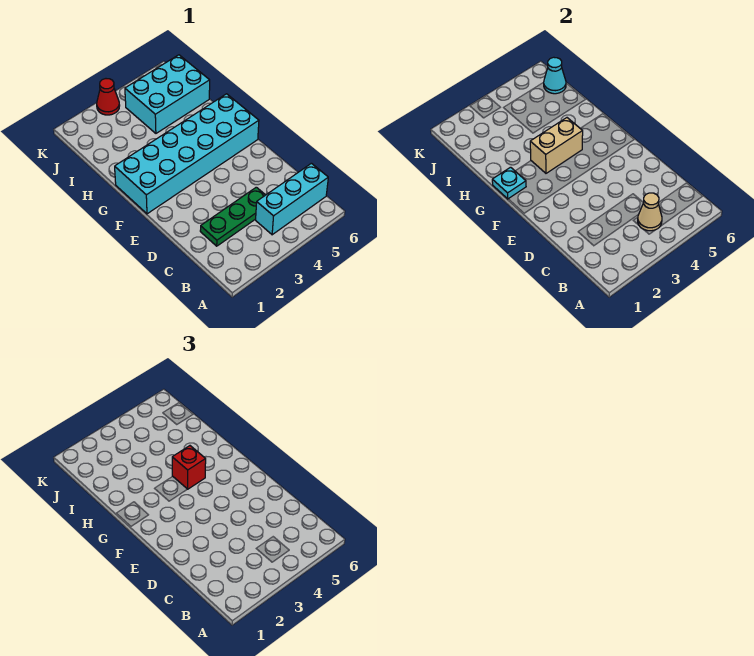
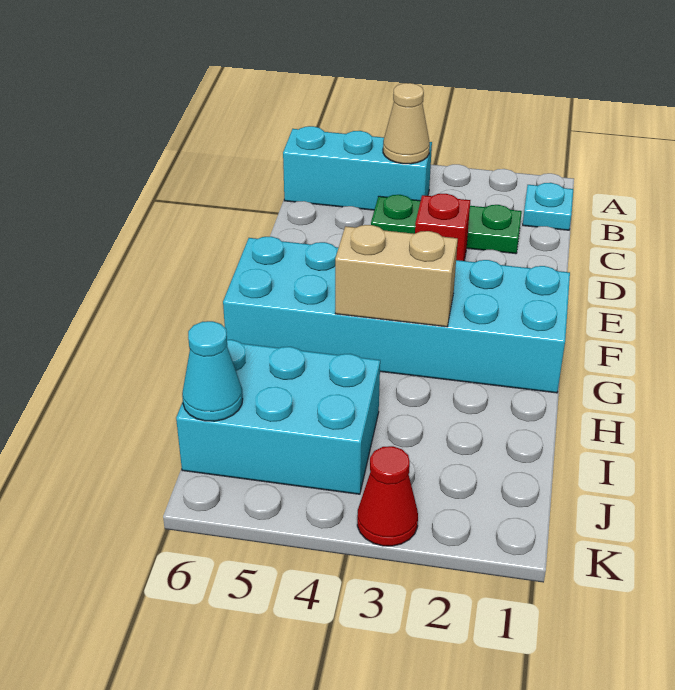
cyan 1x1 plate [492,167,526,199] -> cyan 1x1 plate moved to [523,183,573,230]
red 1x1 brick [172,446,206,489] -> red 1x1 brick moved to [415,194,470,261]

